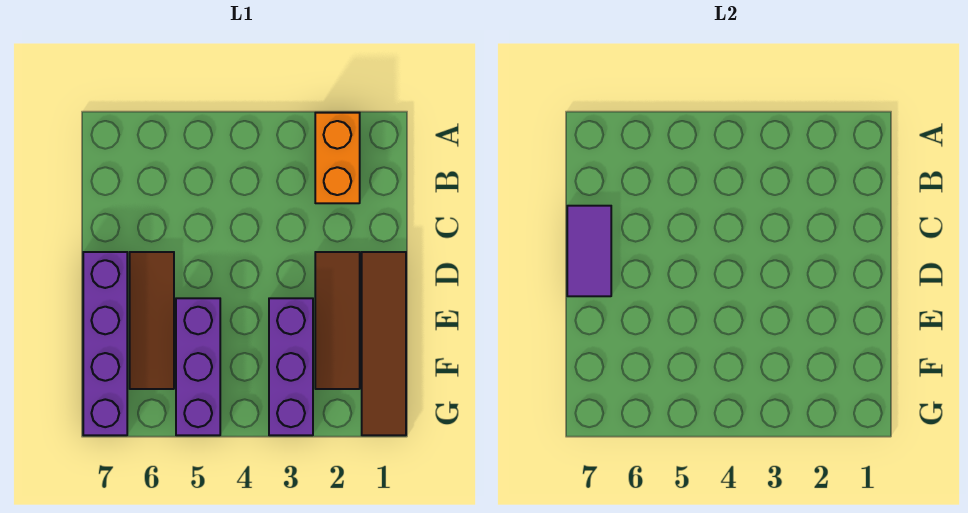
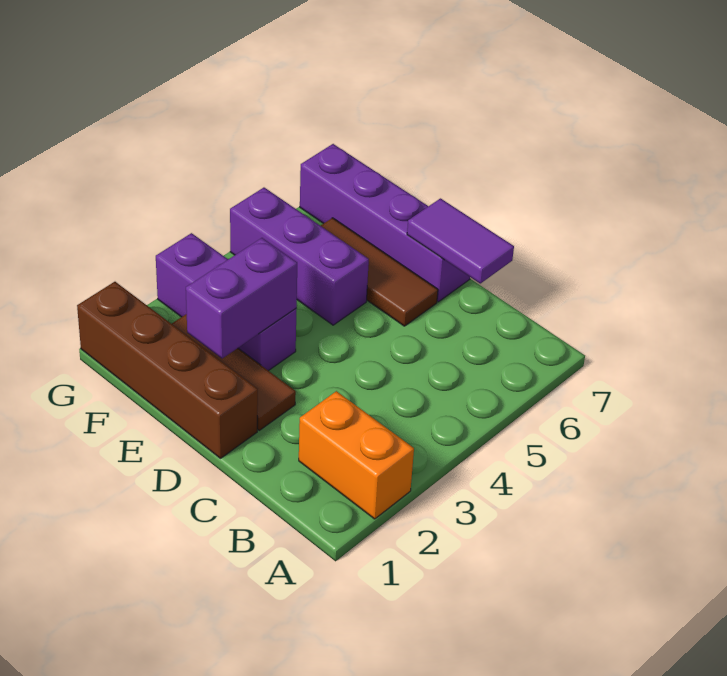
brown 1x4 tile [362,252,406,435] -> brown 1x4 brick [77,282,258,458]
none -> purple 1x2 brick [186,238,297,358]

